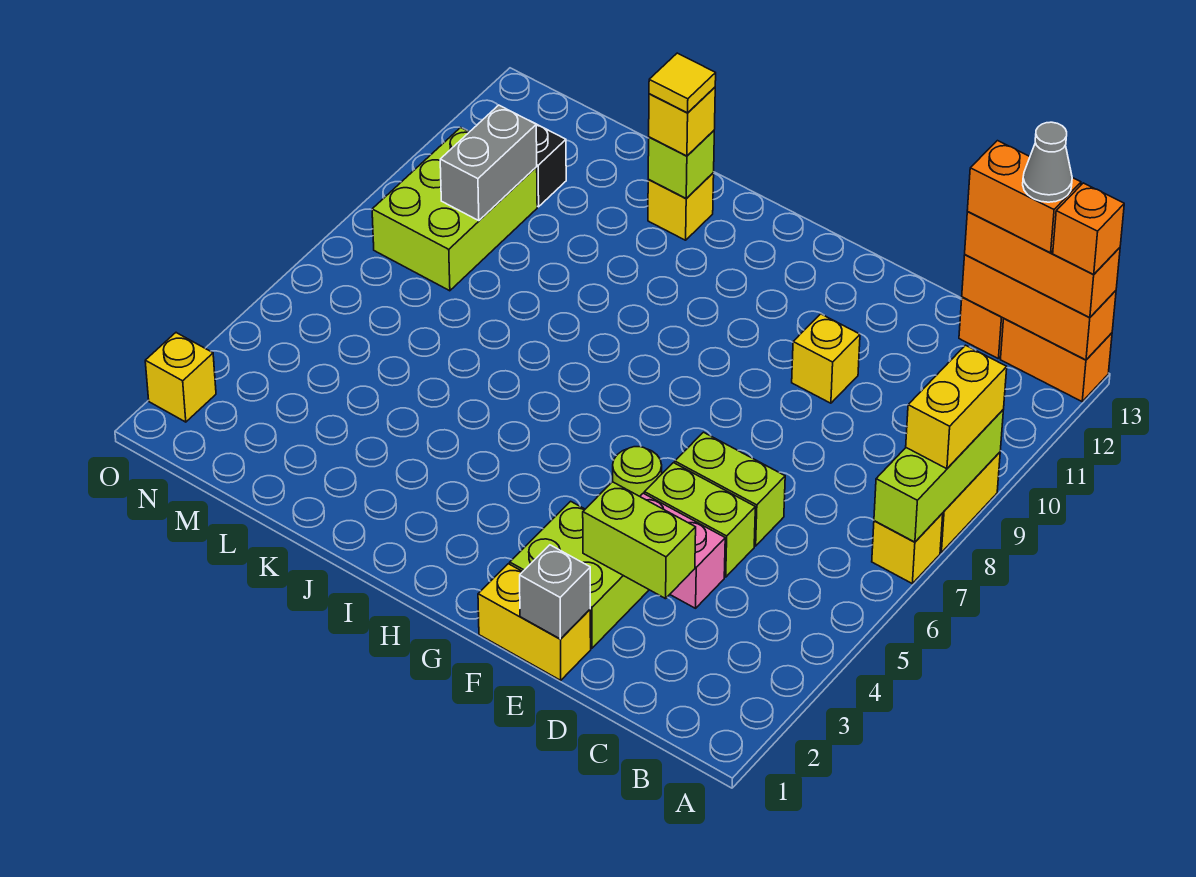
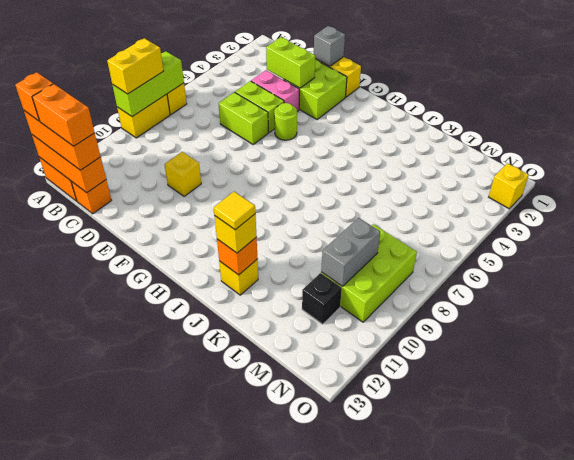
grey 1x1 cone [1023,122,1072,202] -> none
lime 1x1 brick [648,131,714,198] -> orange 1x1 brick [217,237,258,275]

